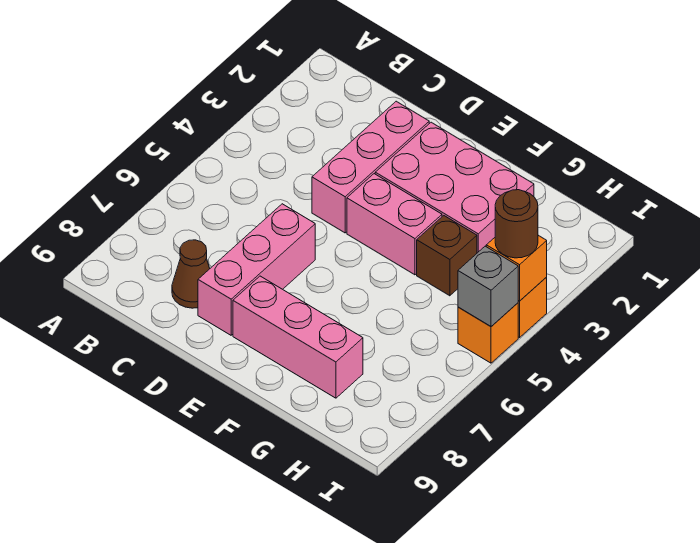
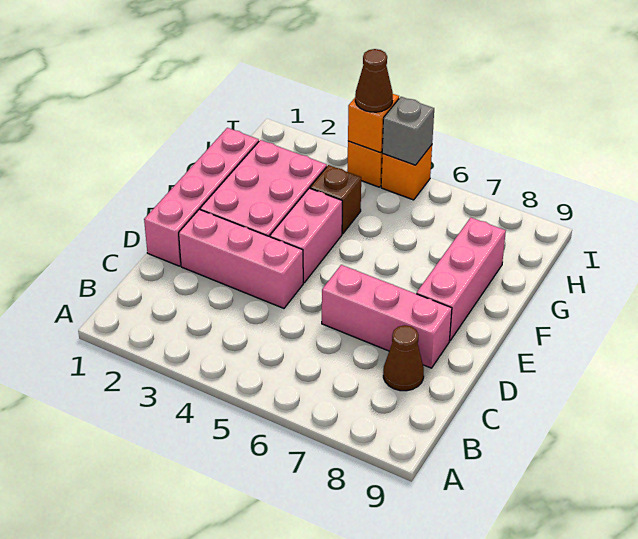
none -> pink 1x4 brick [144,128,259,266]
brown 1x1 round brick [495,190,538,258] -> brown 1x1 cone [355,49,393,112]

